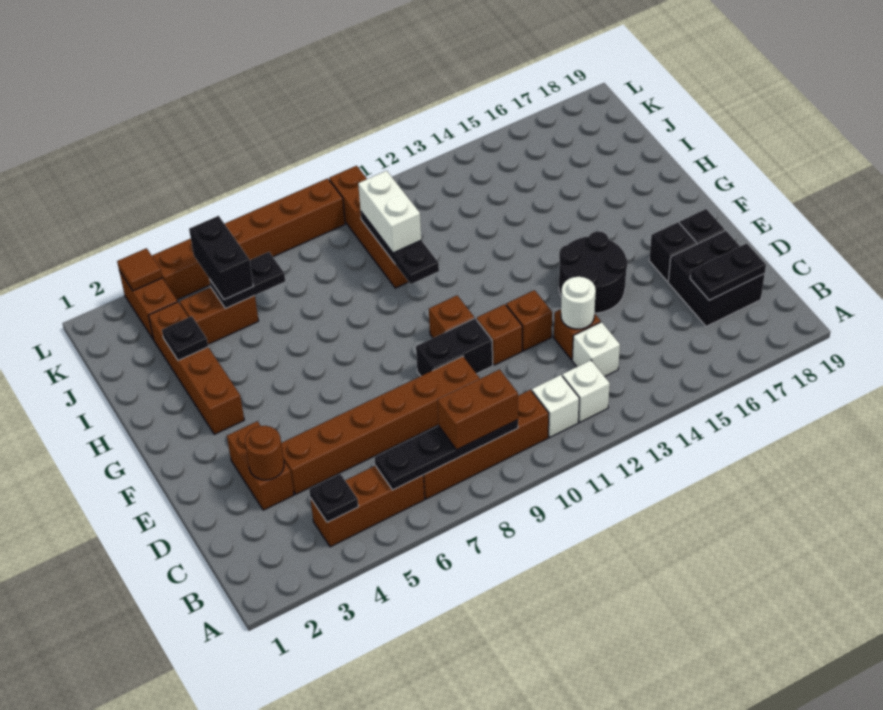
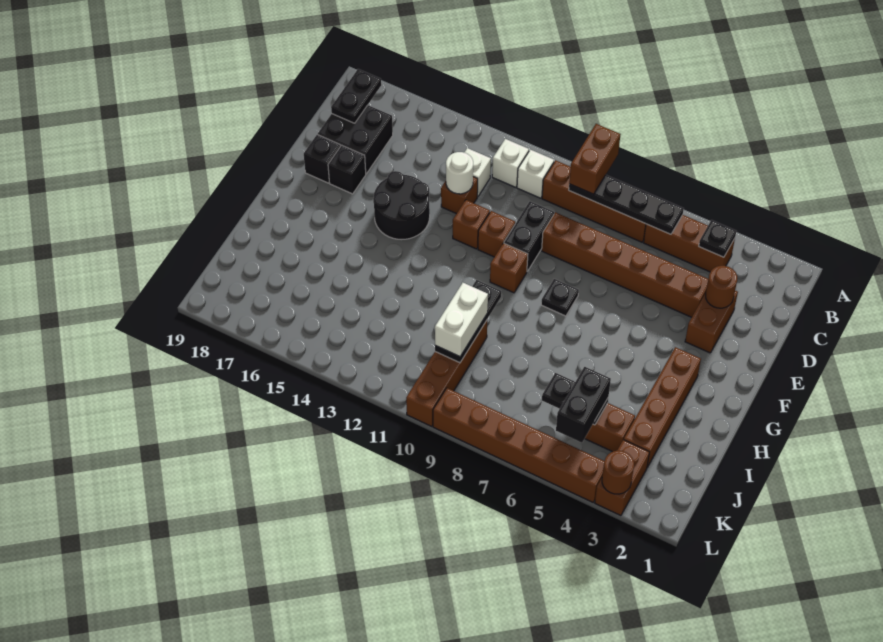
brown 1x2 brick [437,369,518,450] -> brown 1x2 brick turned to [569,124,620,194]
black 1x2 plate [690,243,766,300] -> black 1x2 plate turned to [331,69,381,123]
black 1x2 brick [416,318,493,376] -> black 1x2 brick turned to [504,201,554,271]
black 1x1 plate [162,316,208,360] -> black 1x1 plate moved to [541,279,579,316]
brown 1x1 tile [117,248,162,291] -> brown 1x1 round brick [602,451,634,494]

